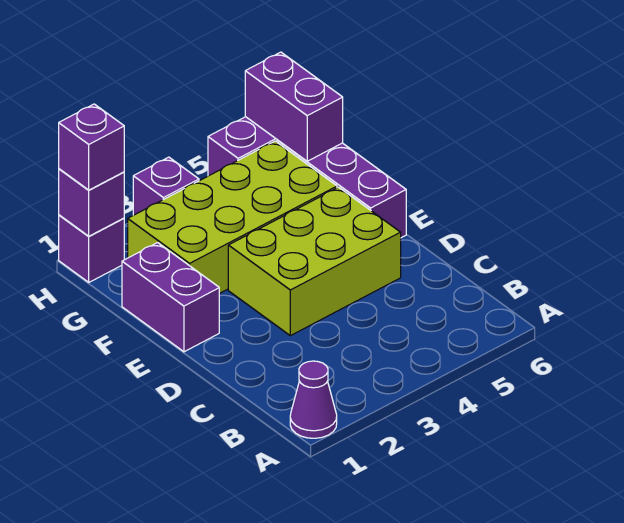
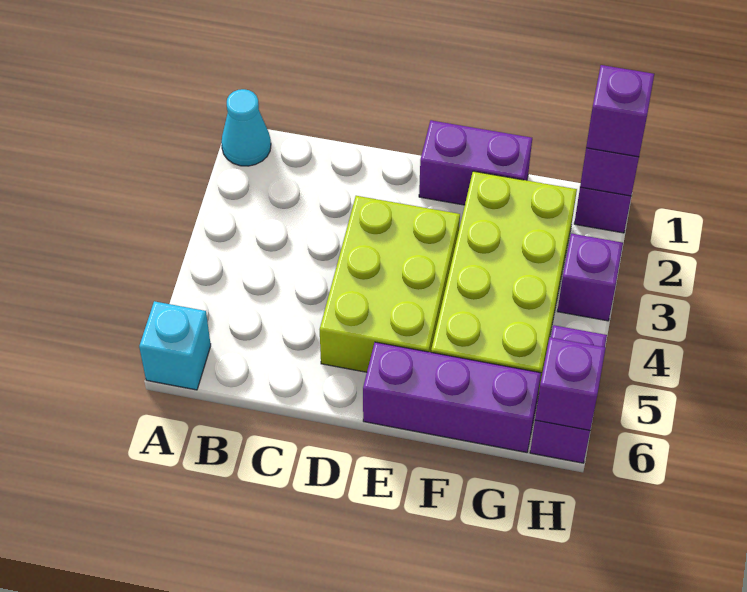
purple 1x1 cone [290,361,337,438] -> cyan 1x1 cone [221,89,271,166]
none -> cyan 1x1 brick [139,301,211,390]
purple 1x2 brick [245,52,343,161] -> purple 1x1 brick [535,337,606,430]

